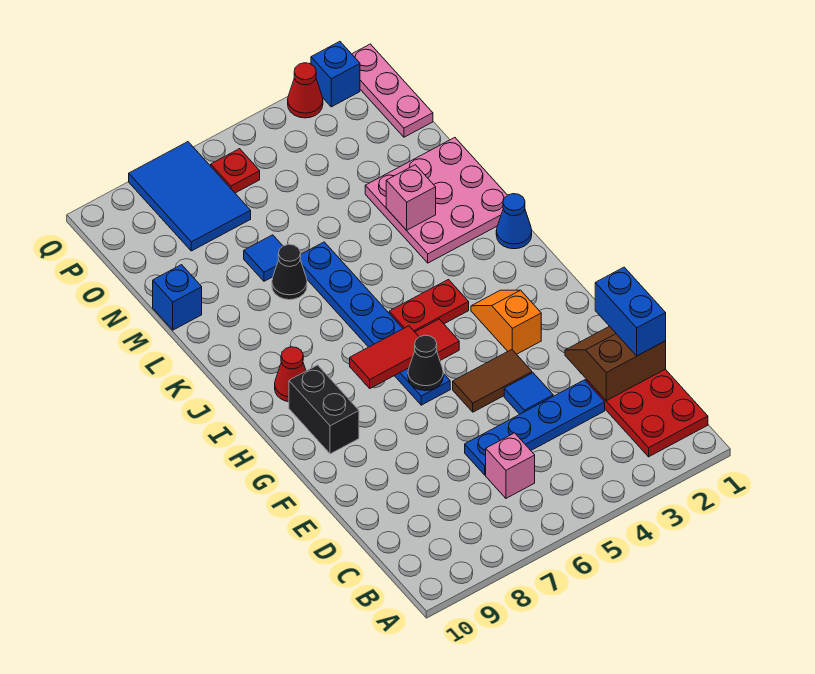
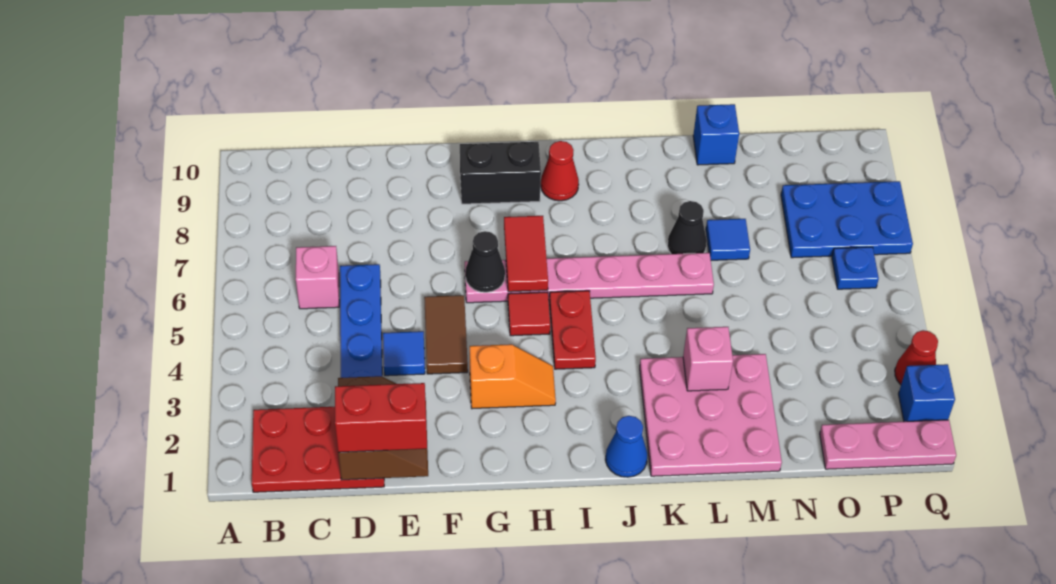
blue 1x2 brick [595,267,666,356] -> red 1x2 brick [335,383,427,453]
blue 1x6 plate [300,242,450,405] -> pink 1x6 plate [465,253,714,303]
blue 2x3 tile [129,142,251,251] -> blue 2x3 plate [781,181,913,258]
red 1x1 plate [211,149,260,193] -> blue 1x1 plate [832,247,879,289]

